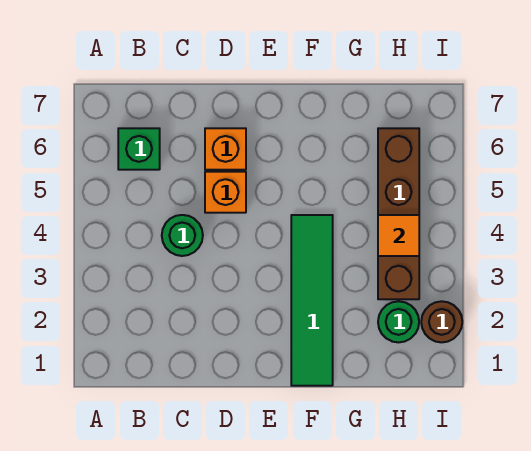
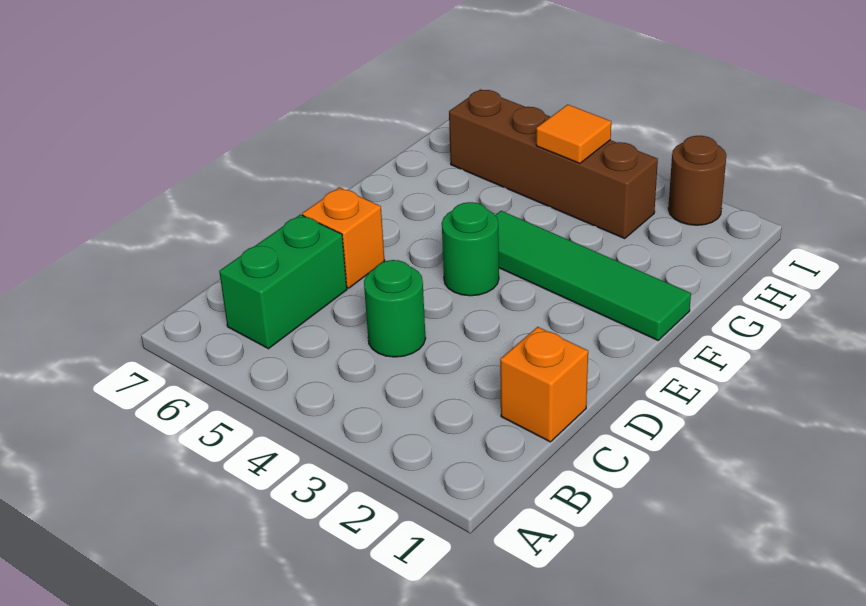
green 1x1 brick [118,128,160,170] -> green 1x2 brick [219,215,347,349]
orange 1x1 brick [205,172,246,213] -> orange 1x1 brick moved to [500,327,588,442]
green 1x1 round brick [378,301,419,342] -> green 1x1 round brick moved to [442,202,499,296]

